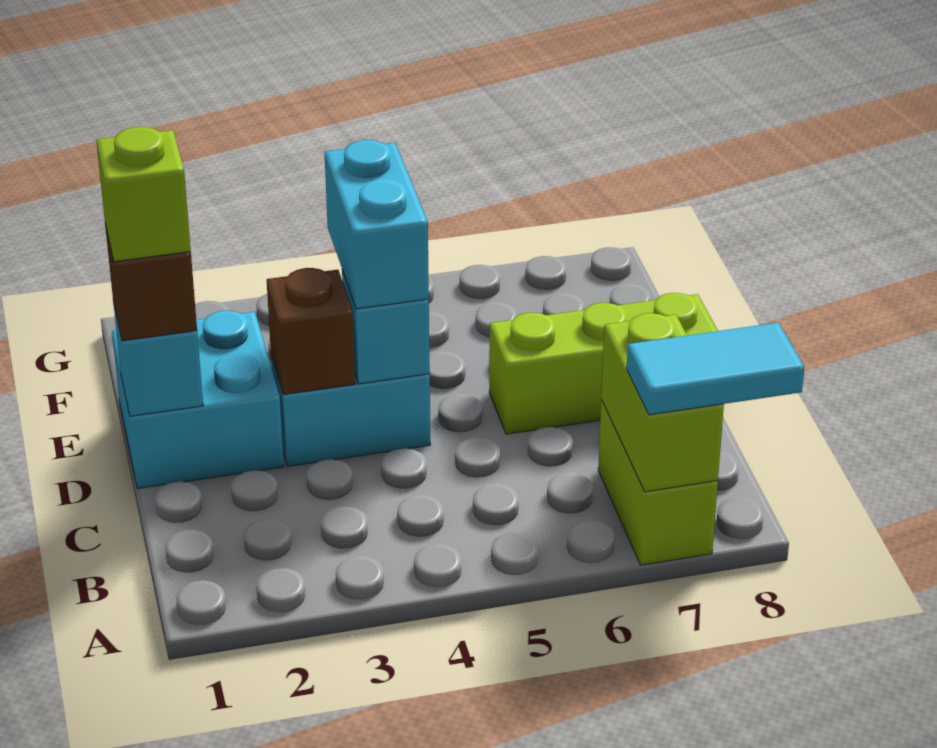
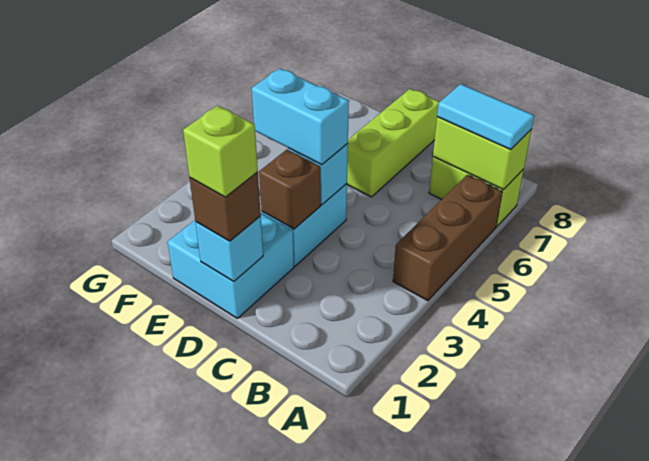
none -> brown 1x3 brick [393,175,502,301]
cyan 1x2 tile [627,323,804,415] -> cyan 1x2 tile turned to [437,84,534,149]

